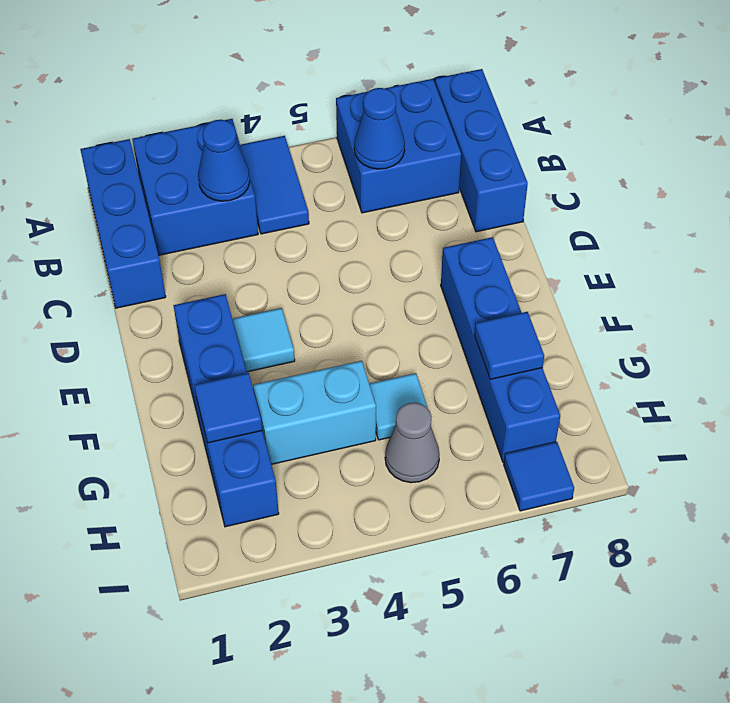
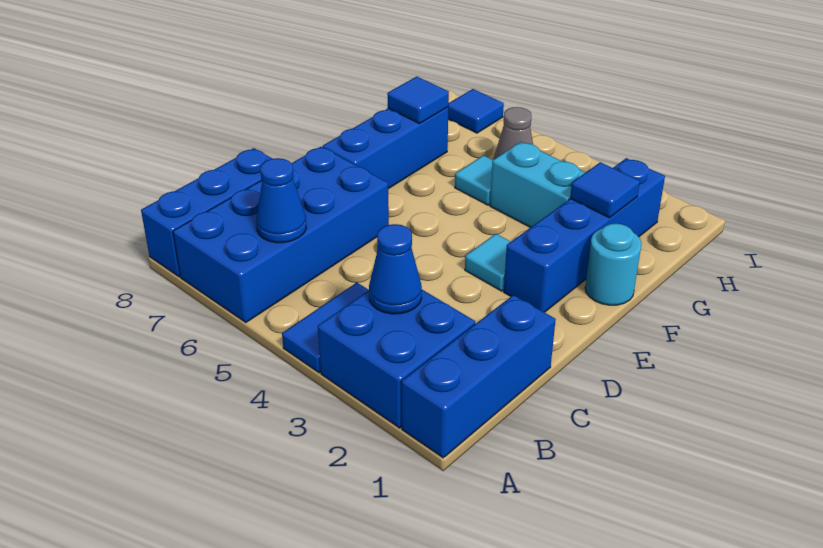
blue 2x2 brick [336,79,461,213] -> blue 2x4 brick [173,147,389,322]
blue 1x4 brick [441,237,560,462] -> blue 1x3 brick [323,107,448,189]
none -> cyan 1x1 round brick [585,224,642,305]

